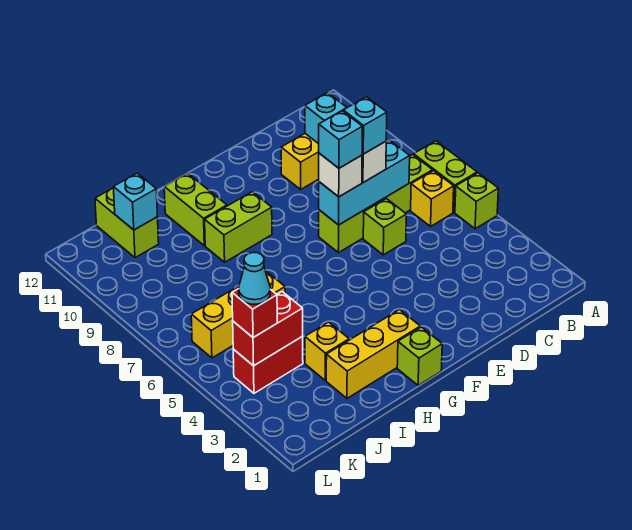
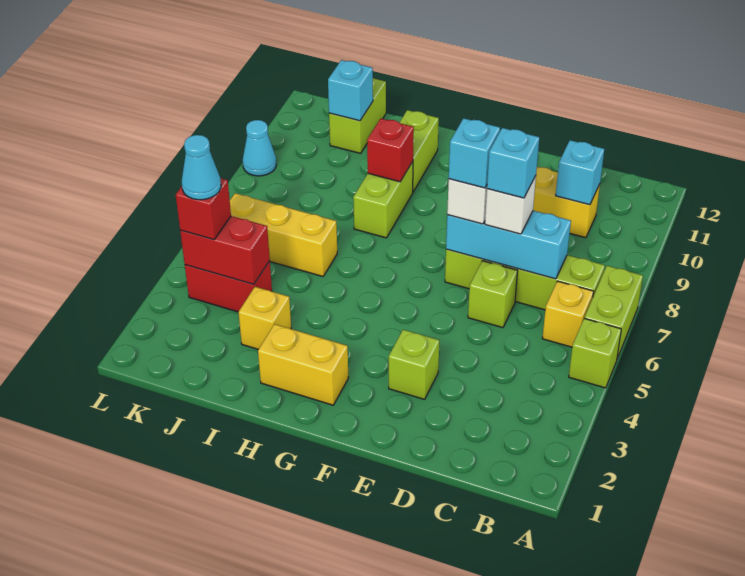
lime 1x1 brick [397,327,442,385] -> lime 1x1 brick moved to [389,330,439,399]
yellow 1x3 brick [326,310,420,398] -> yellow 1x2 brick [258,324,348,405]
lime 1x2 brick [205,192,272,262] -> lime 1x2 brick turned to [353,162,413,238]
none -> red 1x1 brick [367,119,414,182]
none -> cyan 1x1 cone [243,120,276,176]

